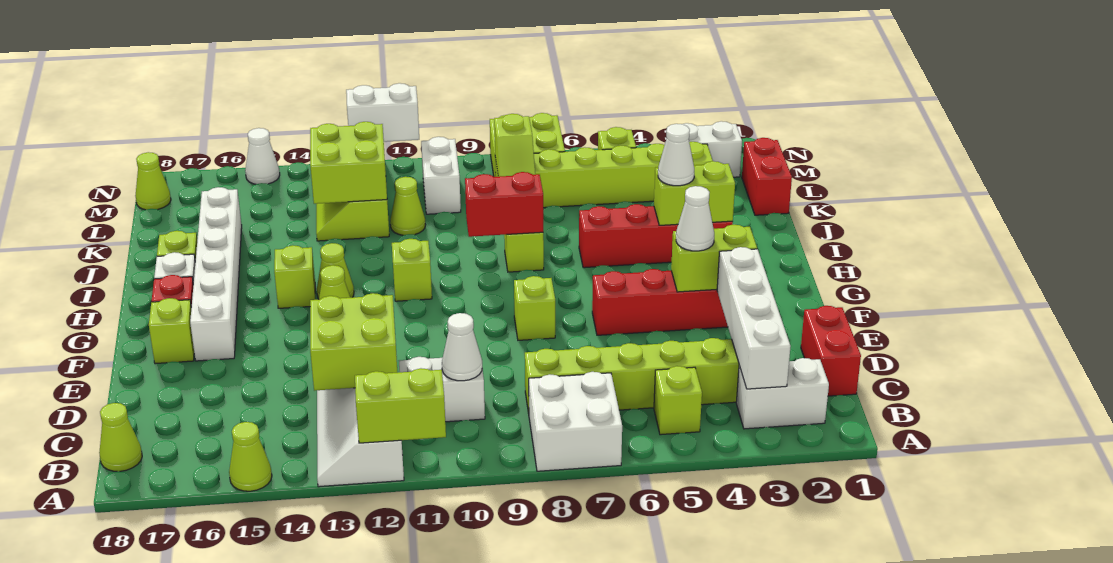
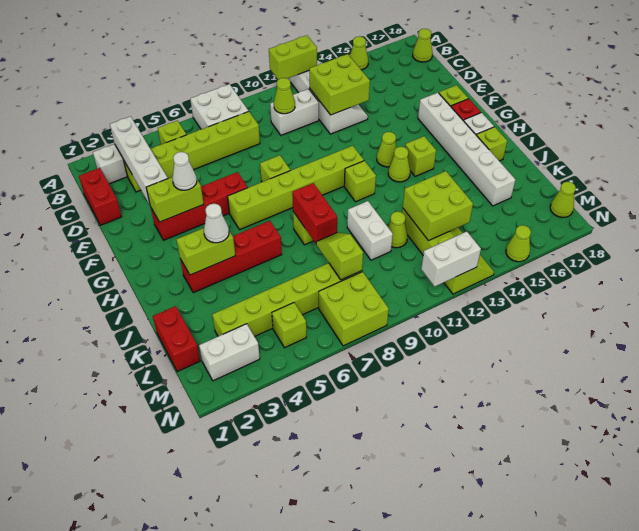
white 1x1 cone [442,313,482,381] -> lime 1x1 cone [274,78,295,114]
none -> lime 1x6 brick [228,146,364,230]
red 1x2 brick [465,172,543,237] -> red 1x2 brick turned to [292,183,337,243]
white 1x2 brick [421,137,461,214] -> white 1x2 brick moved to [347,201,393,260]
white 1x1 cone [245,128,280,184] -> lime 1x1 cone [506,225,531,262]

